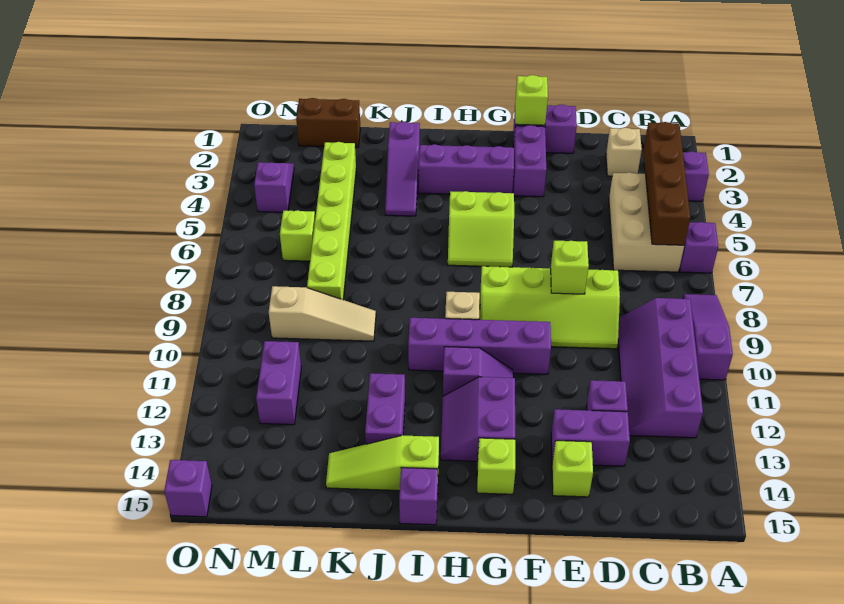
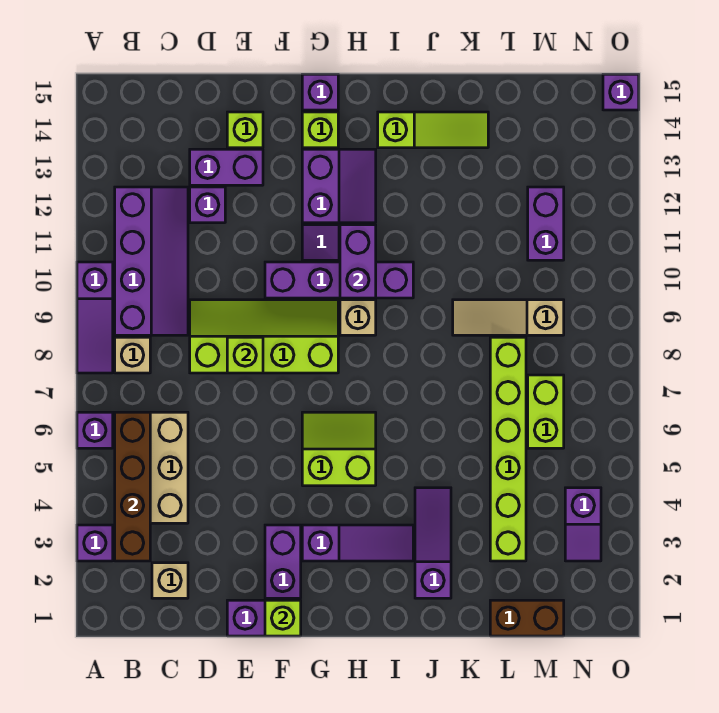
none -> tan 1x1 brick [115,337,150,373]
purple 1x3 brick [419,144,514,194] -> purple 1x3 slope [302,525,413,561]
purple 1x1 brick [399,468,438,525] -> purple 1x1 brick moved to [302,74,338,110]
purple 1x2 brick [365,373,405,444] -> purple 1x2 brick moved to [340,225,376,298]
lime 1x1 brick [280,210,315,261] -> lime 1x2 brick [528,375,564,448]

